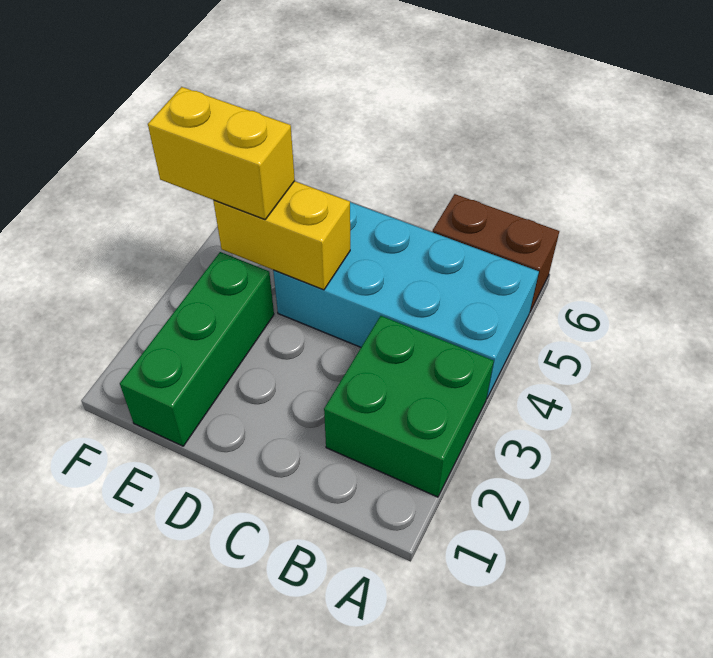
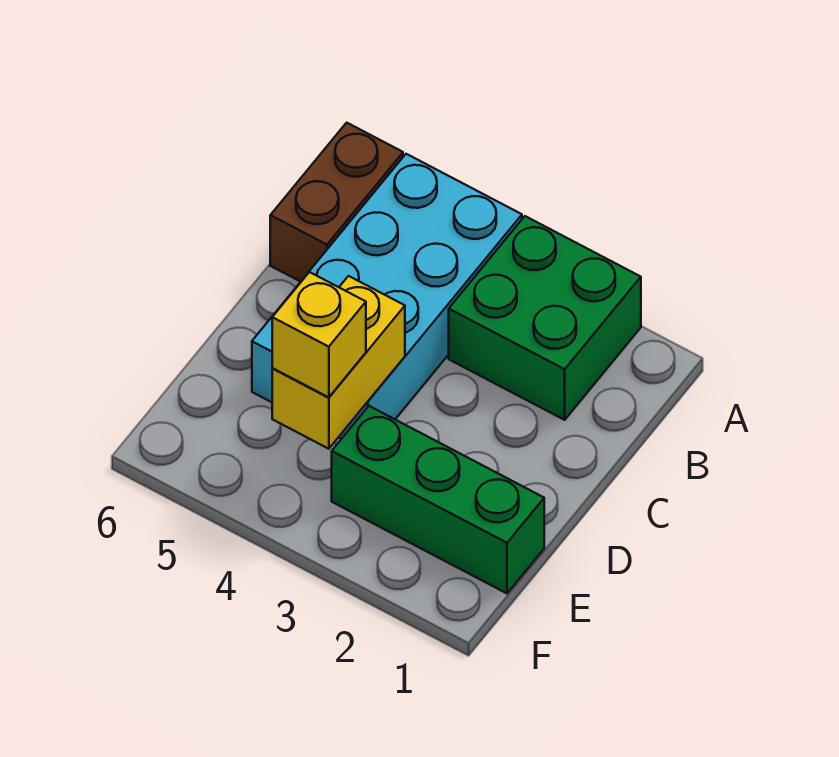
yellow 1x2 brick [148,87,295,219] -> yellow 1x1 brick [272,272,366,397]

